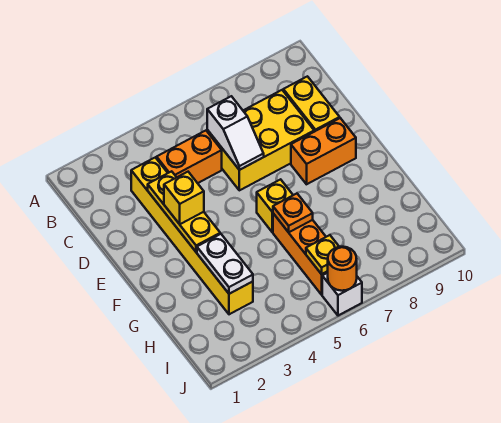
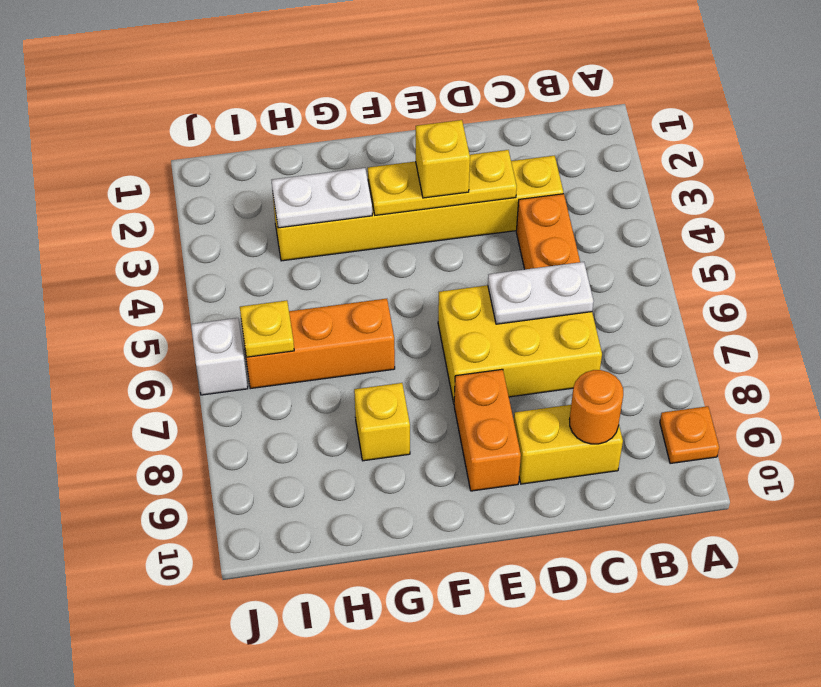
yellow 2x3 brick [207,90,314,190] -> yellow 2x3 brick turned to [438,285,602,403]
white 1x2 slope [207,96,264,170] -> white 1x2 plate [488,262,594,324]
yellow 1x1 brick [257,179,293,232] -> yellow 1x1 brick moved to [354,383,410,461]
orange 1x1 plate [273,193,313,232] -> orange 1x1 plate moved to [660,406,719,464]
orange 1x1 round brick [328,247,357,291] -> orange 1x1 round brick moved to [570,370,623,444]

